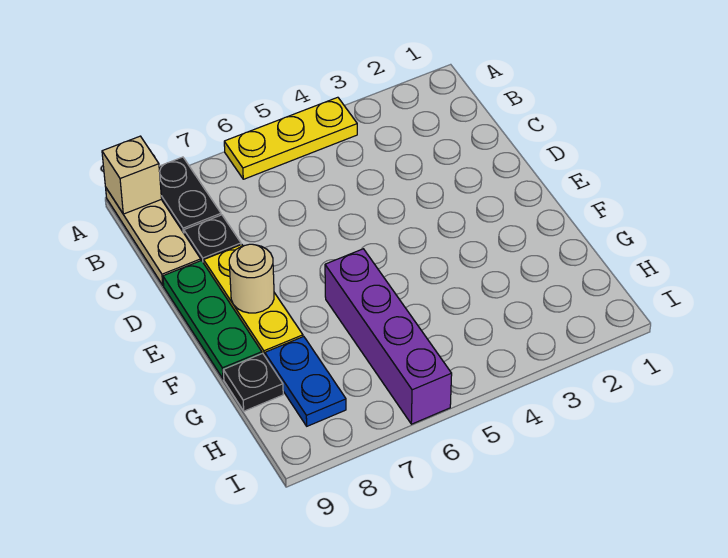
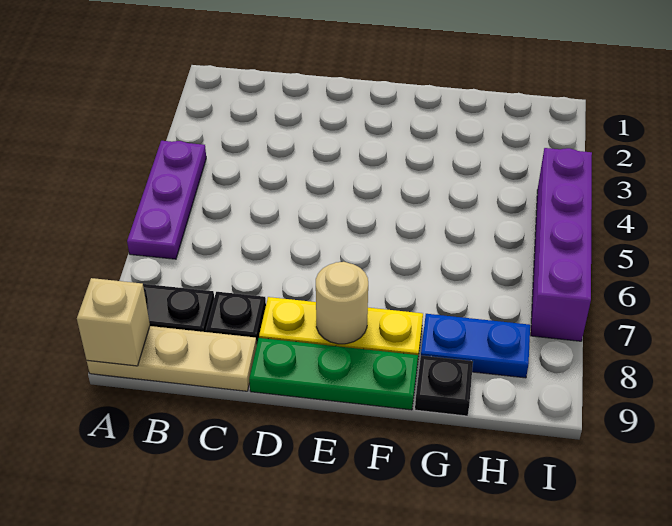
yellow 1x3 plate [224,97,357,179] -> purple 1x3 plate [127,141,206,259]
purple 1x4 brick [325,249,452,424] -> purple 1x4 brick turned to [531,148,592,341]

